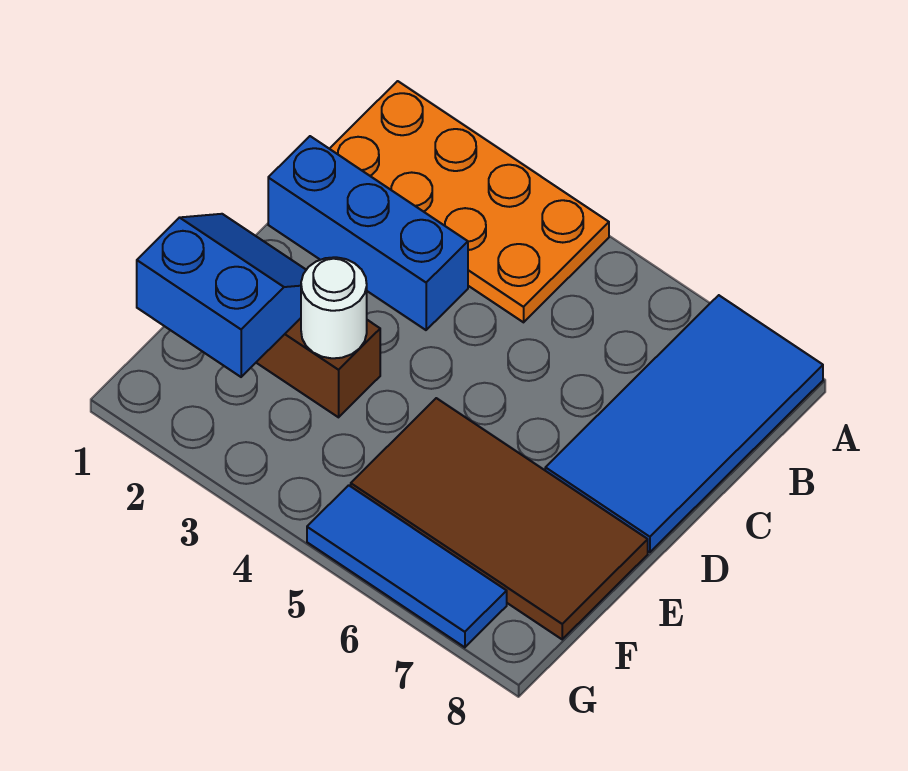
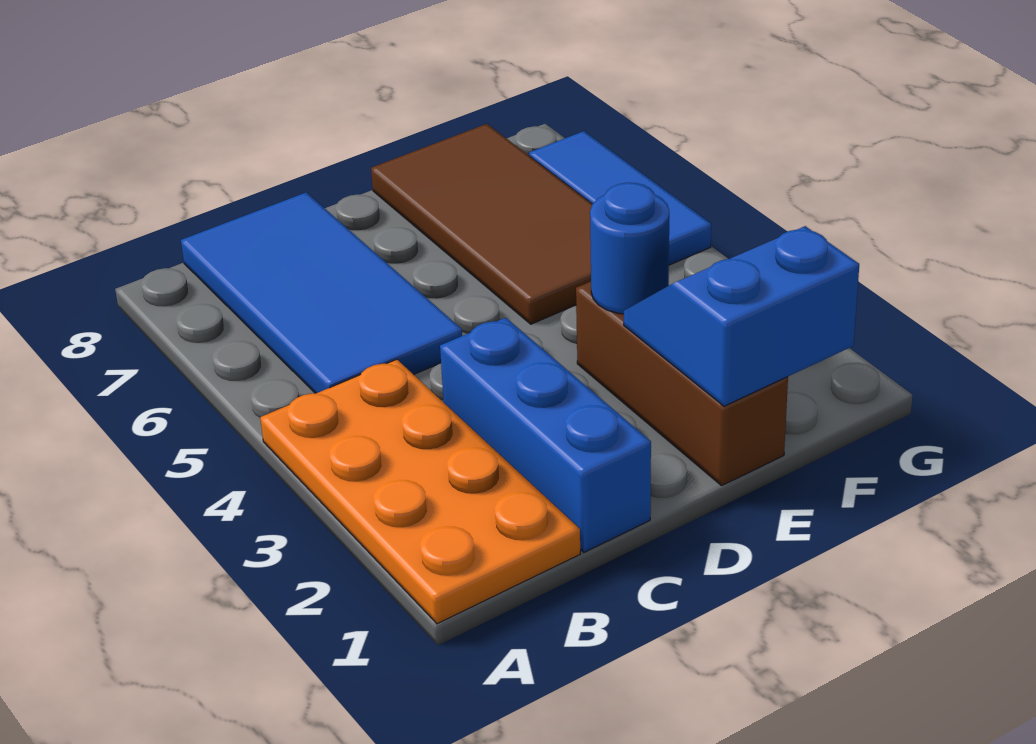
blue 2x4 tile [545,295,823,552] -> blue 2x4 tile turned to [181,192,462,393]
blue 2x2 slope [137,214,306,377] -> blue 2x2 slope turned to [624,226,859,406]
white 1x1 round brick [301,257,367,358] -> blue 1x1 round brick [590,183,669,314]

